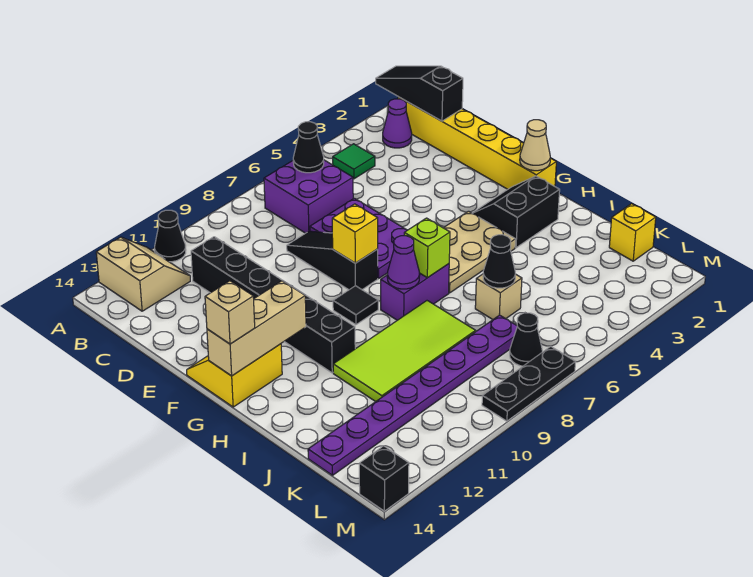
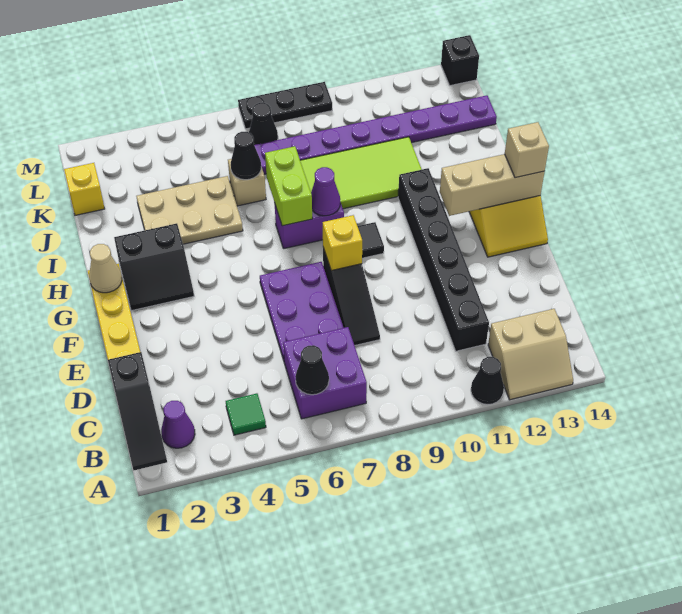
tan 2x2 slope [96,237,190,311] -> tan 2x2 slope turned to [488,309,573,400]
tan 2x3 plate [444,211,515,293] -> tan 2x3 plate moved to [136,176,243,244]
lime 1x1 brick [404,218,450,278] -> lime 1x2 brick [265,146,312,226]

